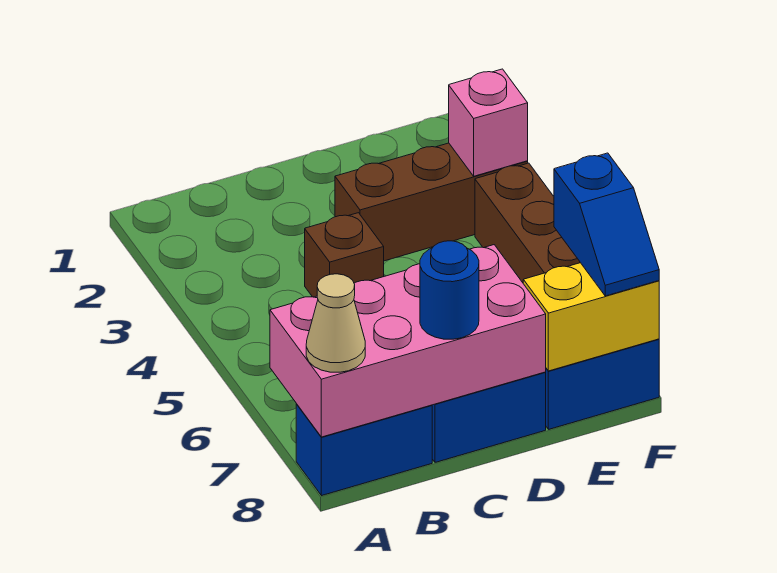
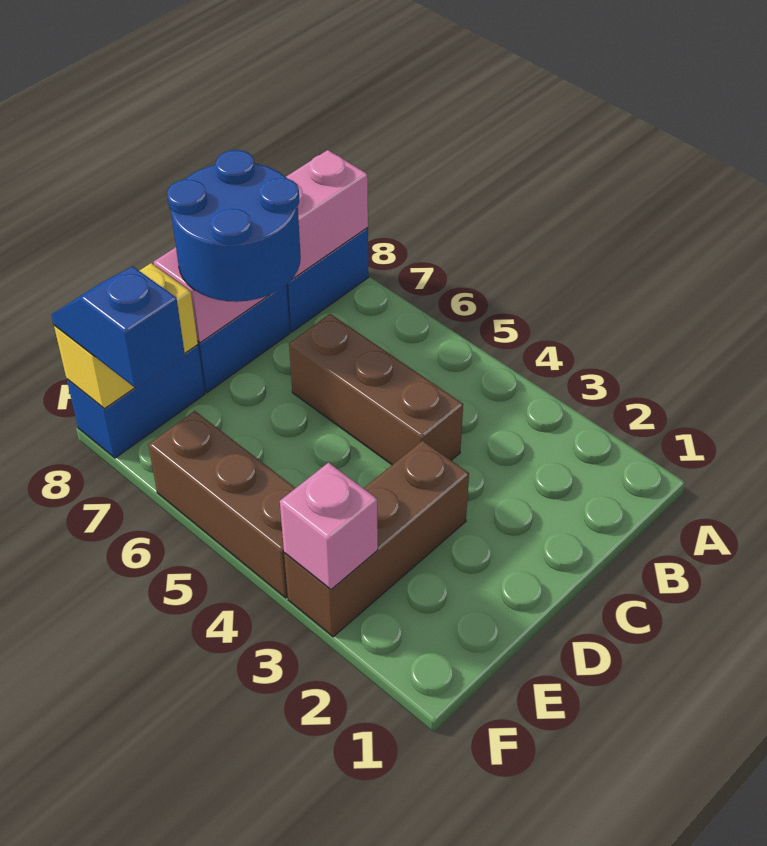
pink 2x4 brick [270,245,546,437] -> pink 1x4 brick [154,150,368,343]
tan 1x1 cone [306,274,365,372] -> none
brown 1x1 brick [305,213,384,297] -> brown 1x3 brick [289,314,463,465]
blue 1x1 round brick [420,241,479,339] -> blue 2x2 round brick [167,150,301,302]

